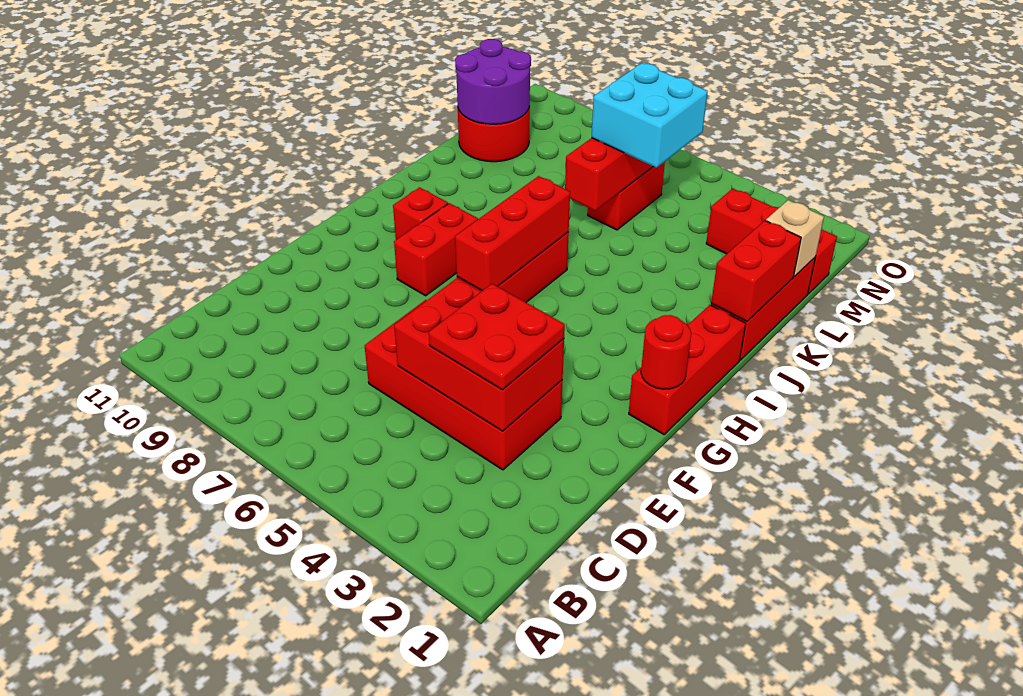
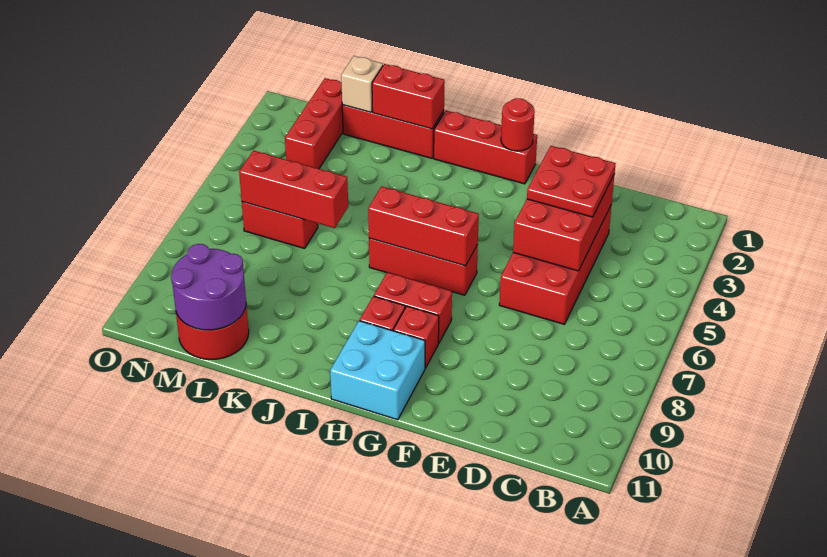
none -> red 1x1 brick [393,306,439,368]
cyan 2x2 brick [592,63,708,168] -> cyan 2x2 brick moved to [330,321,425,420]

